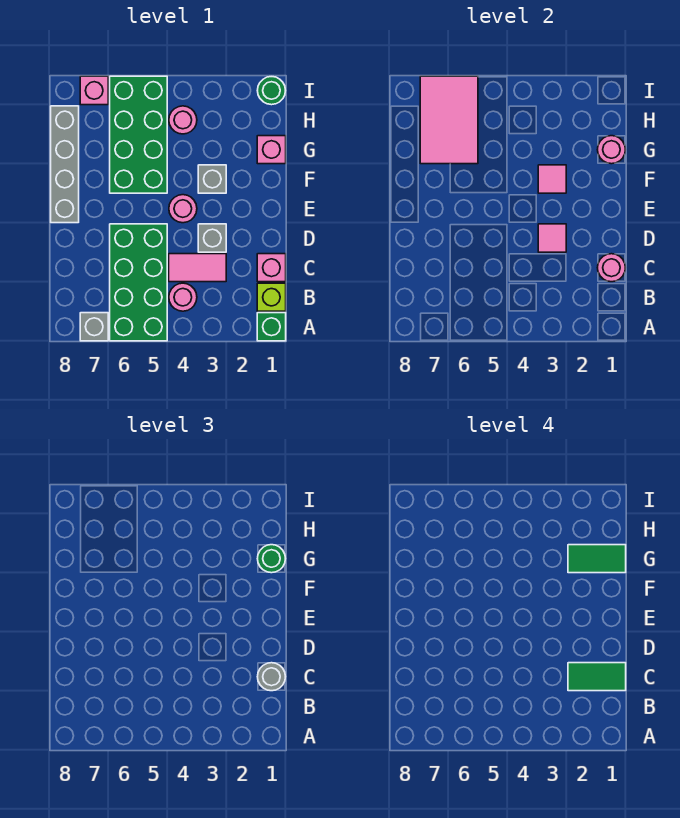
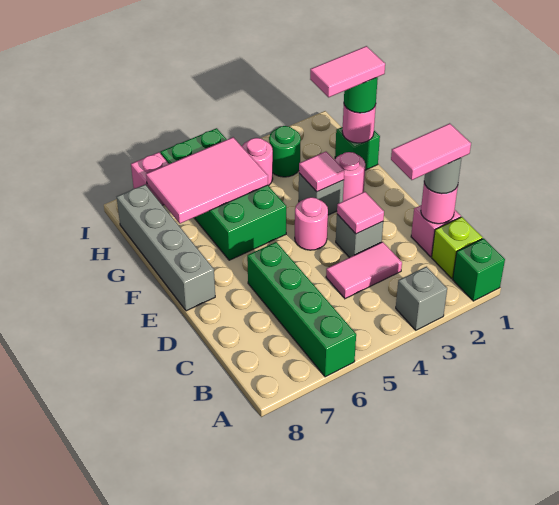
green 2x4 brick [110,224,167,341] -> green 1x4 brick [247,242,356,377]
grey 1x1 brick [80,313,108,341] -> grey 1x1 brick moved to [396,267,447,330]
pink 1x1 round brick [169,283,197,311] -> pink 1x1 round brick moved to [335,152,365,201]
green 1x2 tile [568,663,626,691] -> pink 1x2 tile [391,123,471,180]
pink 1x1 brick [257,136,286,164] -> green 1x1 brick [335,127,380,170]
green 1x2 tile [568,545,626,573] -> pink 1x2 tile [310,46,385,97]
pink 2x3 tile [420,76,478,164] -> pink 2x3 tile turned to [146,137,268,224]
green 1x1 round brick [257,77,286,105] -> green 1x1 round brick moved to [269,126,301,177]

